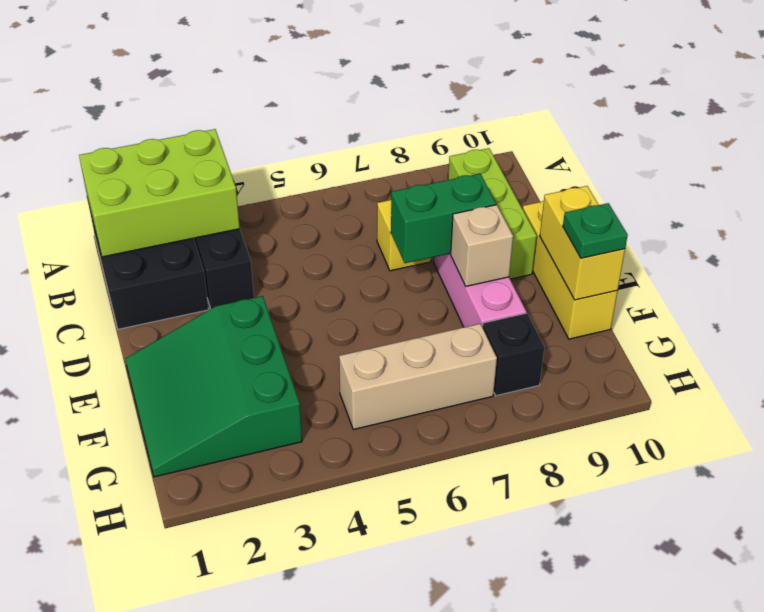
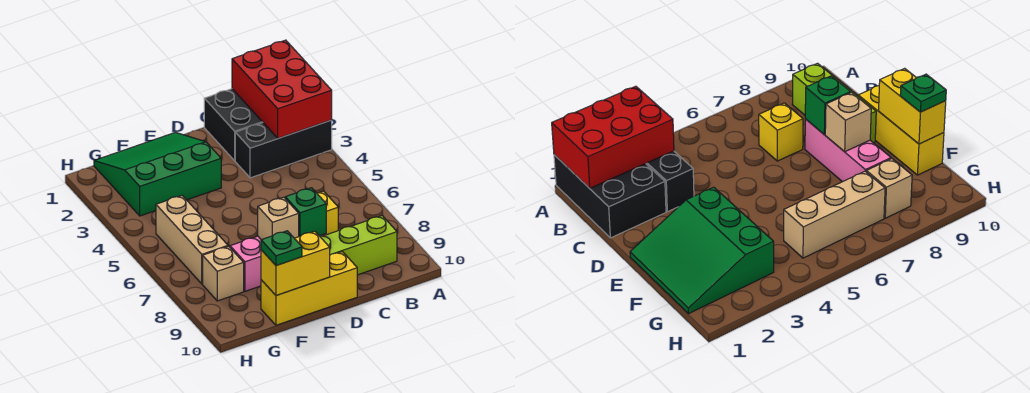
lime 2x3 brick [79,129,240,257] -> red 2x3 brick [232,40,332,138]
green 1x2 brick [391,174,496,263] -> green 1x1 brick [285,188,326,236]
black 1x1 brick [483,313,544,396] -> tan 1x1 brick [203,246,244,301]

